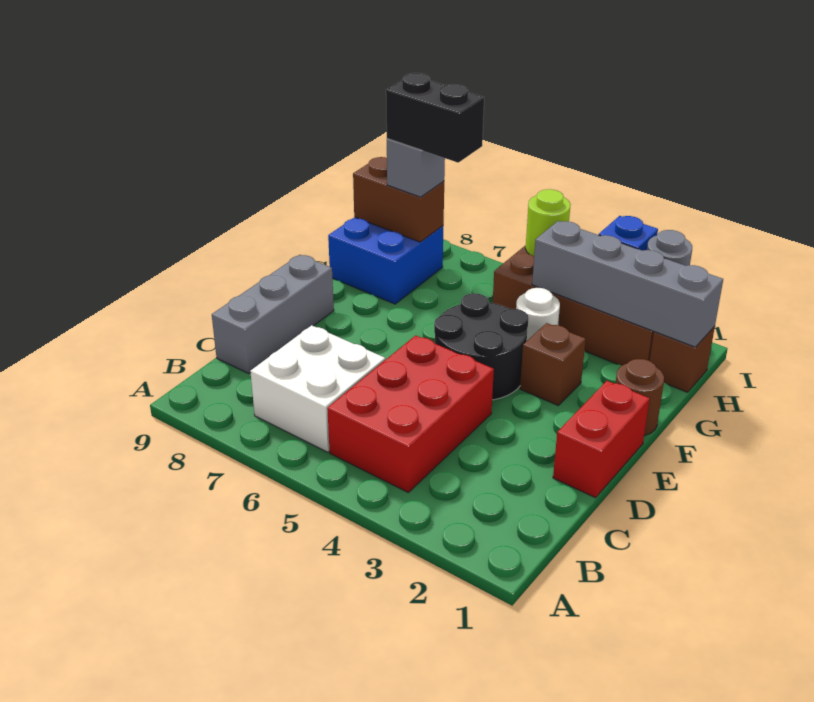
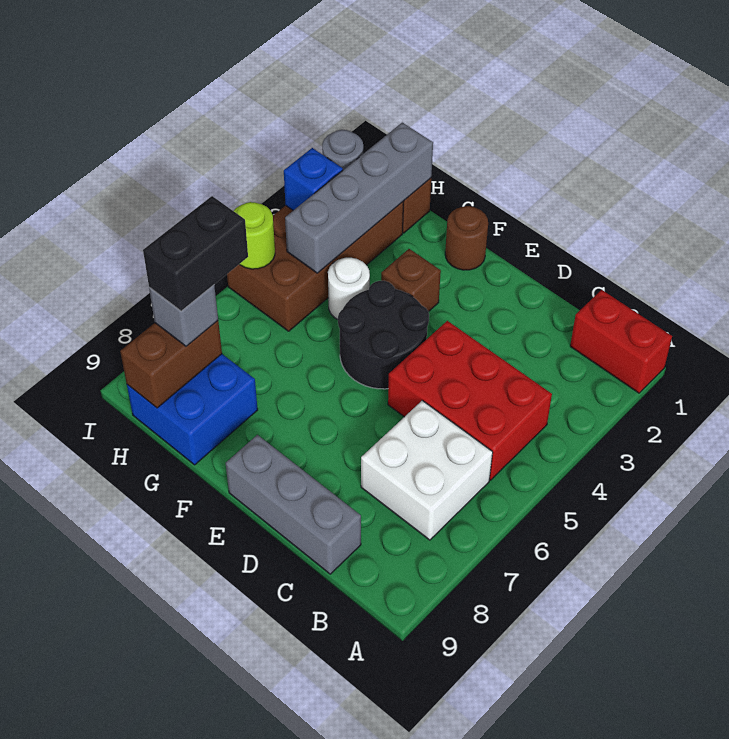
red 1x2 brick [553,381,650,498] -> red 1x2 brick moved to [570,290,672,393]

